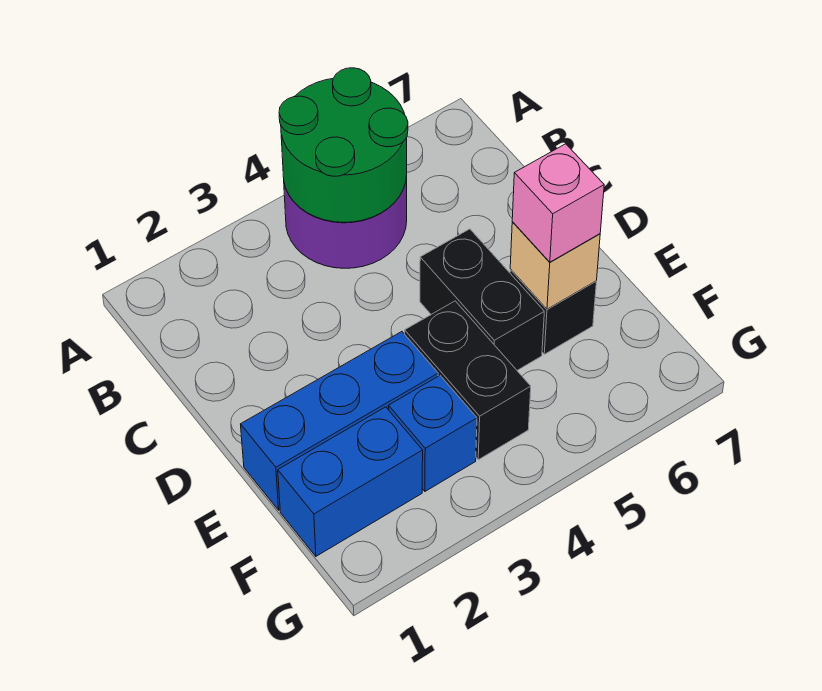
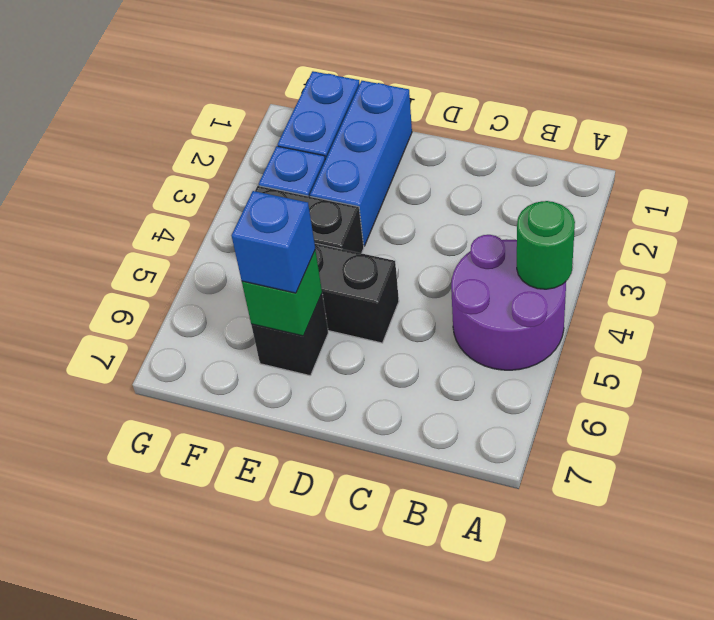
green 2x2 round brick [279,68,408,222] -> green 1x1 round brick [517,201,575,289]
tan 1x1 brick [510,222,600,309] -> green 1x1 brick [242,250,322,336]
pink 1x1 brick [512,144,604,262] -> blue 1x1 brick [232,191,315,293]

